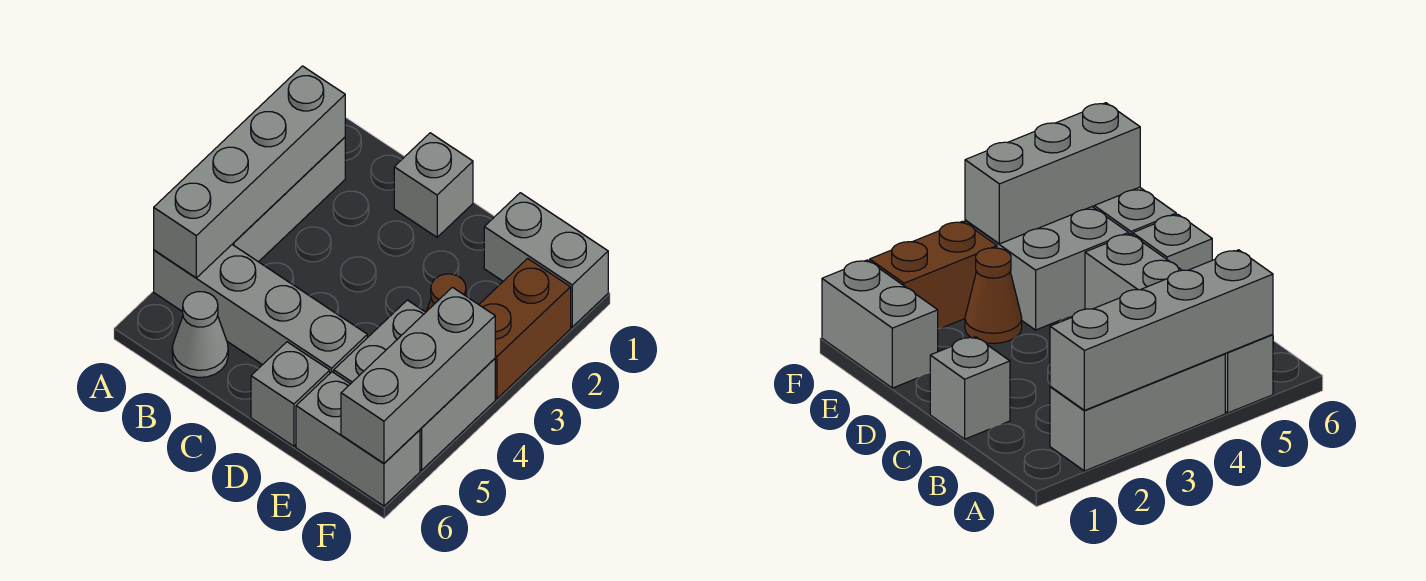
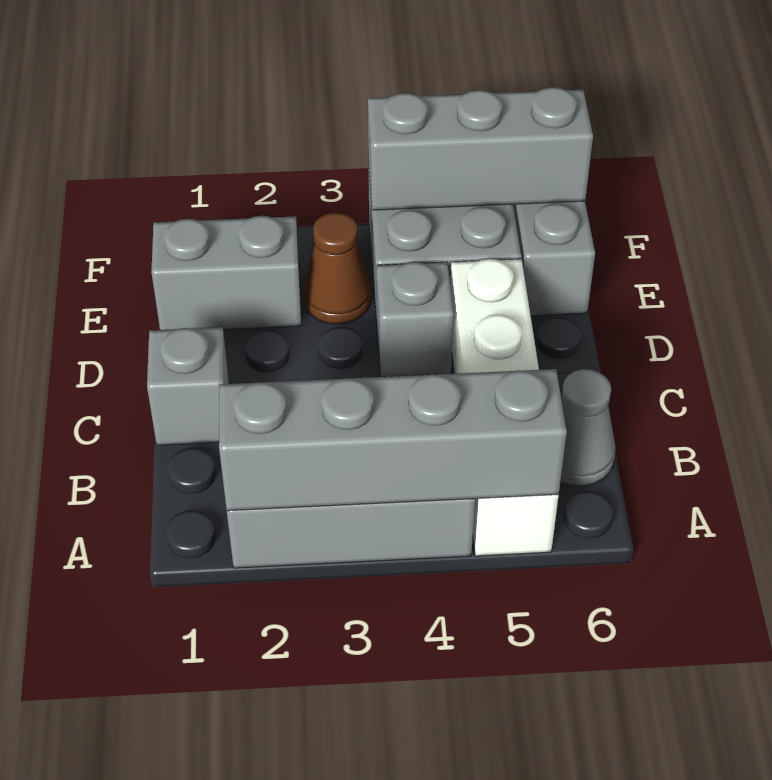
grey 1x4 brick [154,245,367,373] -> white 1x4 brick [450,259,559,556]
grey 1x1 brick [251,342,330,446] -> grey 1x1 brick moved to [376,262,453,377]
grey 1x2 brick [484,193,608,327] -> grey 1x2 brick turned to [151,216,301,330]
brown 1x2 brick [479,258,571,399] -> none

